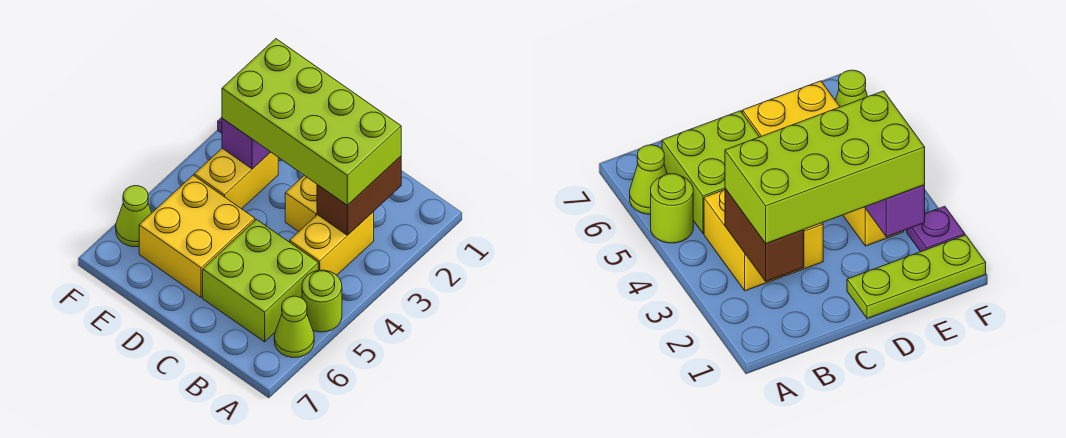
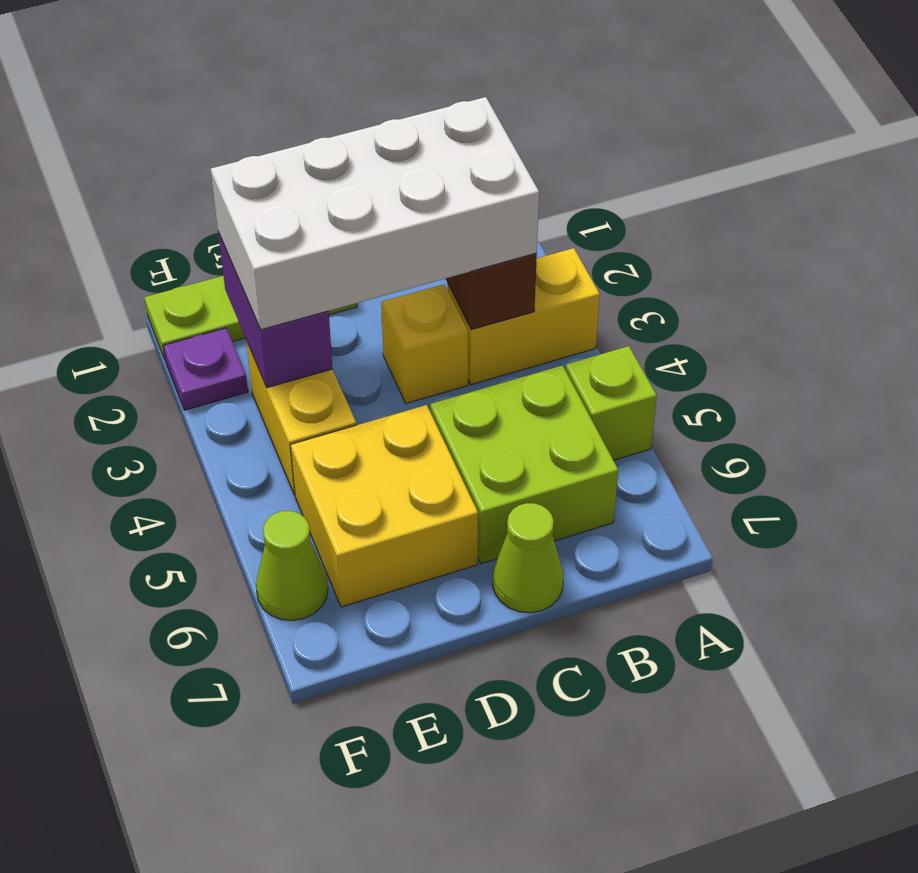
lime 1x1 round brick [302,270,342,332] -> lime 1x1 brick [566,346,657,460]
lime 1x1 cone [274,296,314,357] -> lime 1x1 cone moved to [493,503,564,613]
lime 2x4 brick [222,39,401,205] -> white 2x4 brick [211,97,539,330]
yellow 1x2 brick [290,212,374,275] -> yellow 1x2 brick turned to [447,248,600,385]

